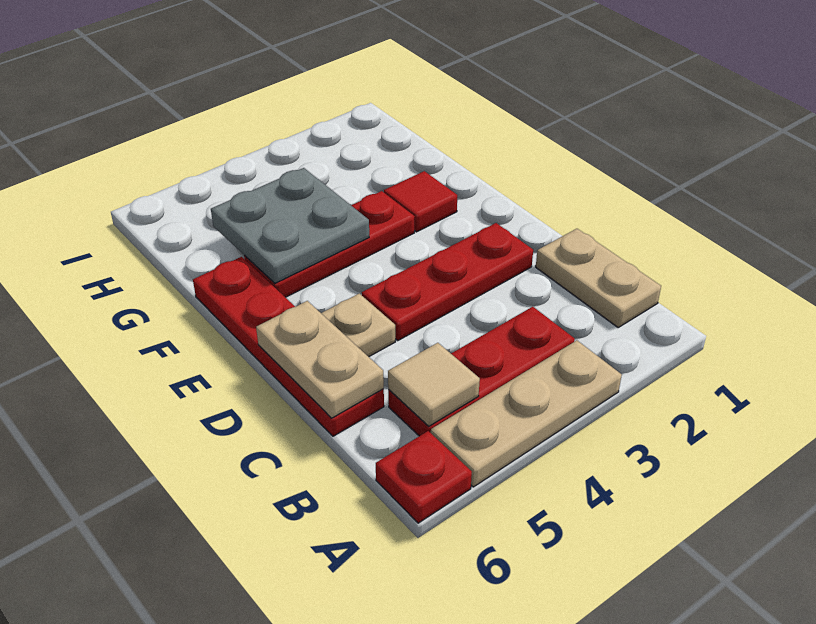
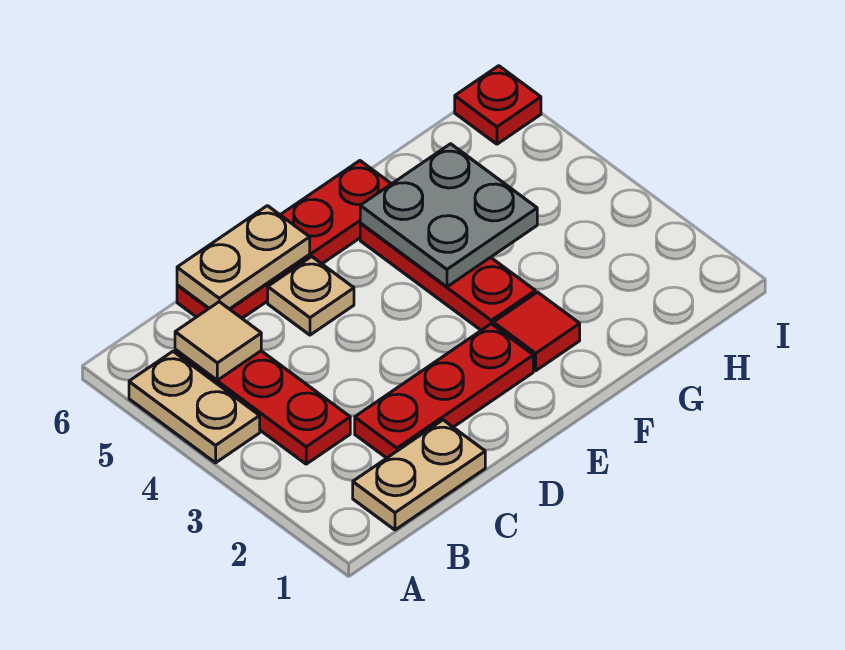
tan 1x3 plate [431,340,622,487] -> tan 1x2 plate [129,352,260,463]
red 1x1 plate [376,431,472,523] -> red 1x1 plate moved to [455,66,541,144]
red 1x3 plate [362,223,533,340] -> red 1x3 plate turned to [355,324,533,458]

